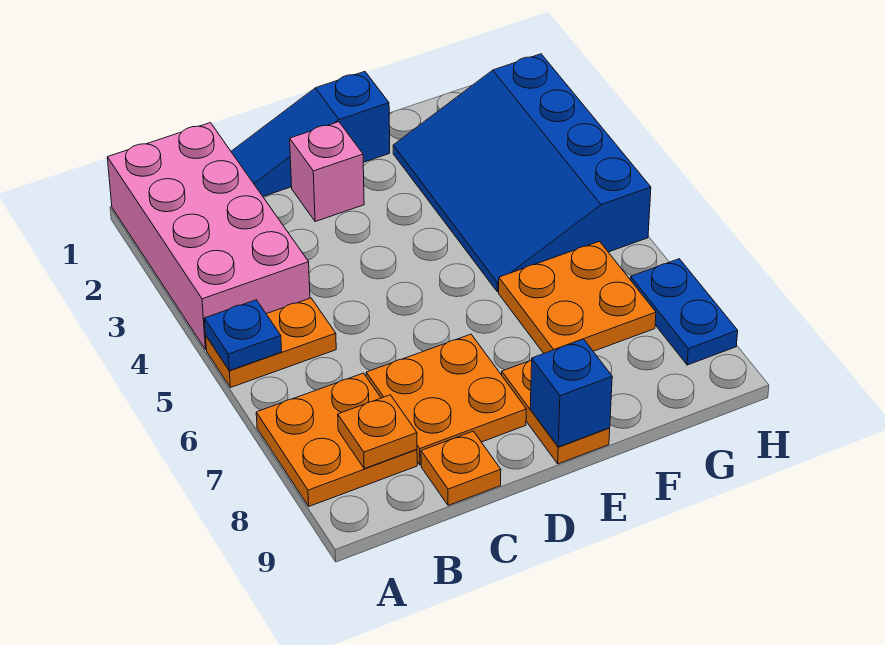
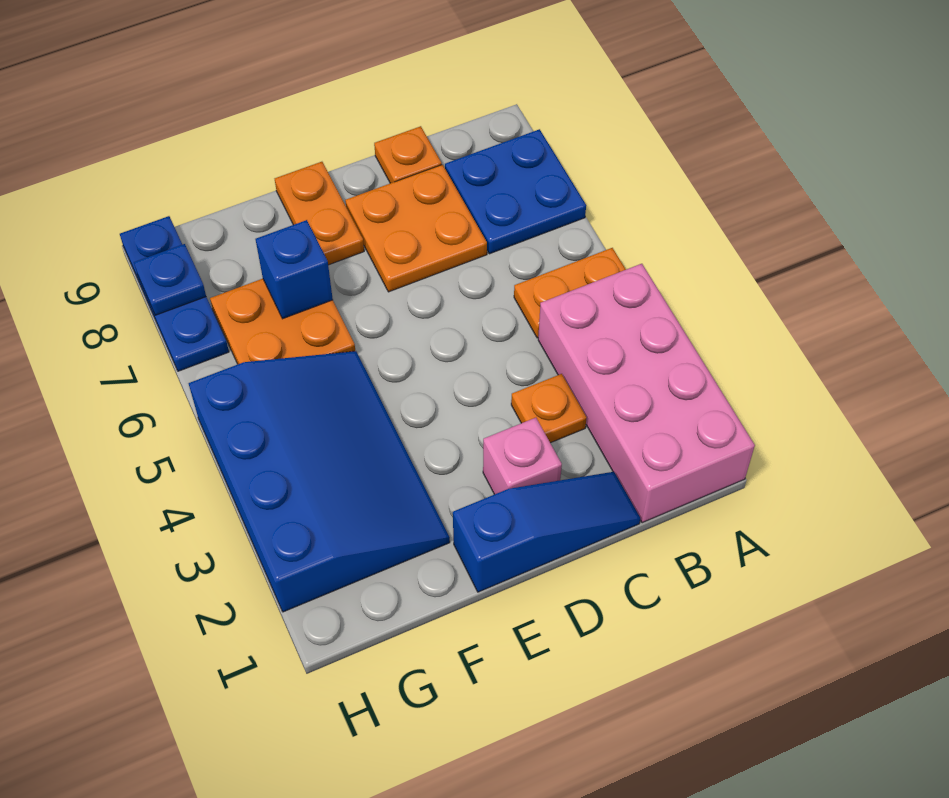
blue 1x1 plate [204,300,282,371] -> blue 1x1 plate moved to [134,244,206,315]
orange 2x2 plate [256,373,417,506] -> blue 2x2 plate [445,129,586,254]
orange 1x1 plate [338,395,417,469] -> orange 1x1 plate moved to [511,374,587,443]
blue 1x1 brick [530,339,612,447] -> blue 1x1 brick moved to [256,220,333,319]
blue 1x2 plate [631,259,738,365] -> blue 1x3 plate [120,216,229,371]

